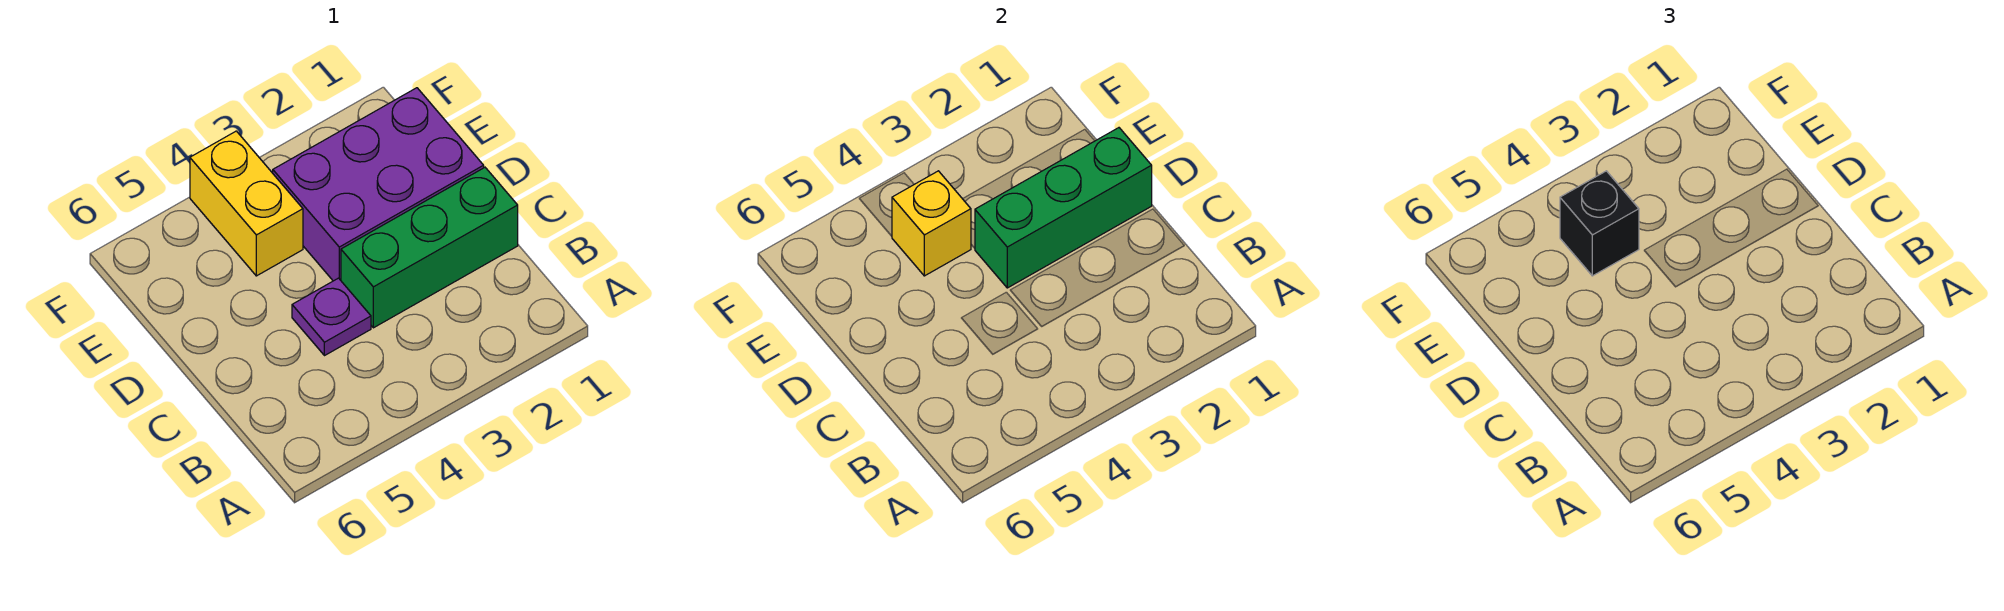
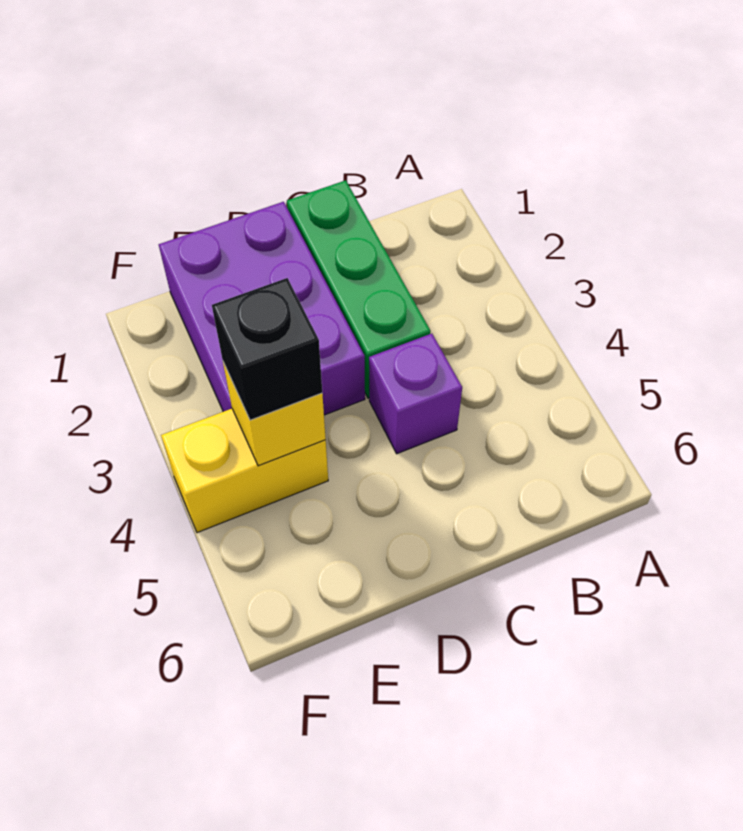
purple 1x1 plate [292,278,371,356] -> purple 1x1 brick [369,334,462,454]
green 1x3 brick [975,128,1152,288] -> none

